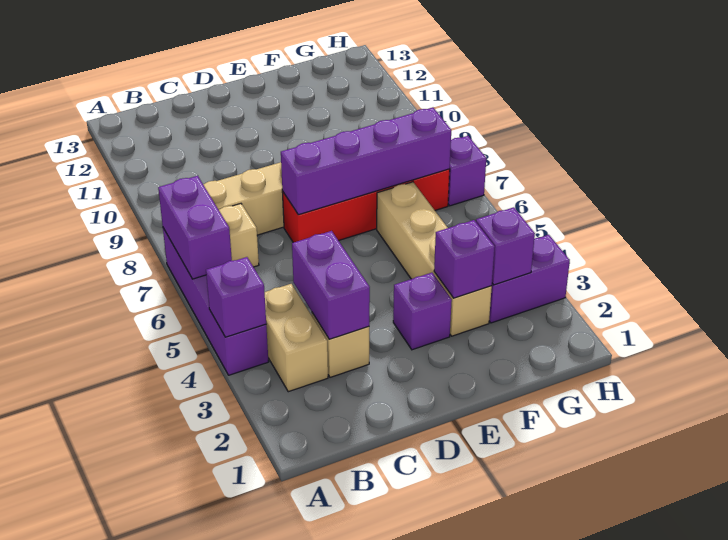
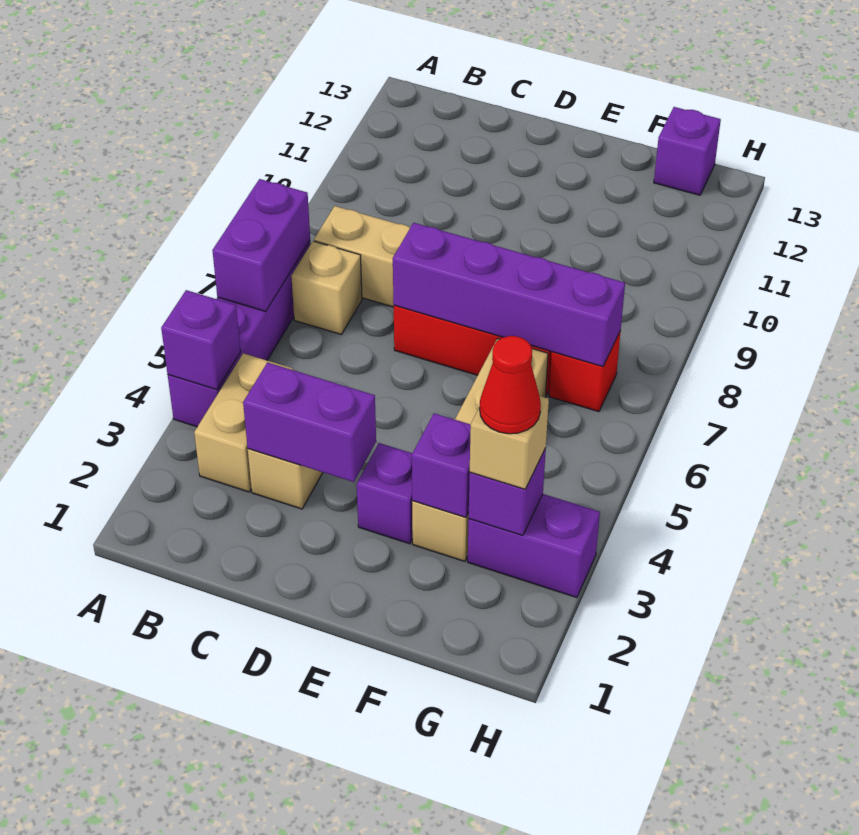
purple 1x2 brick [292,231,370,339] -> purple 1x2 brick turned to [243,362,376,482]
none -> tan 1x1 brick [470,396,549,489]
none -> red 1x1 cone [480,336,541,434]
purple 1x1 brick [448,136,486,206] -> purple 1x1 brick moved to [654,107,721,195]

